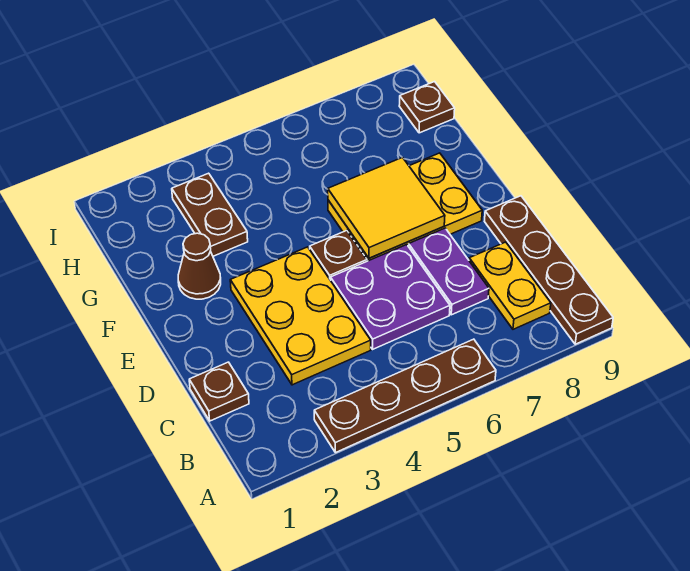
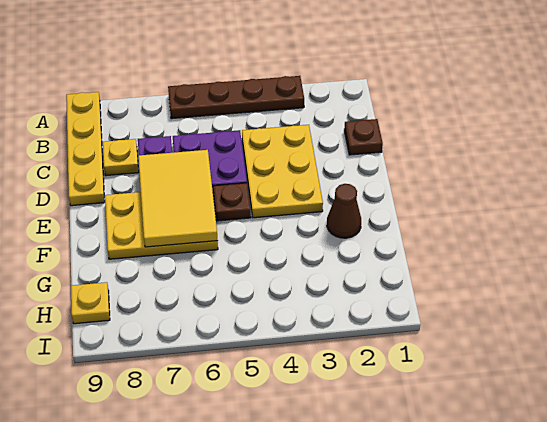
brown 1x4 plate [484,196,613,344] -> yellow 1x4 plate [66,92,105,206]
yellow 1x2 plate [469,242,551,329] -> yellow 1x1 plate [103,139,139,176]
yellow 2x2 tile [328,157,445,258] -> yellow 2x3 tile [138,150,218,247]
brown 1x2 plate [172,173,248,256] -> none
brown 1x1 plate [399,82,455,133] -> yellow 1x1 plate [71,282,110,324]

